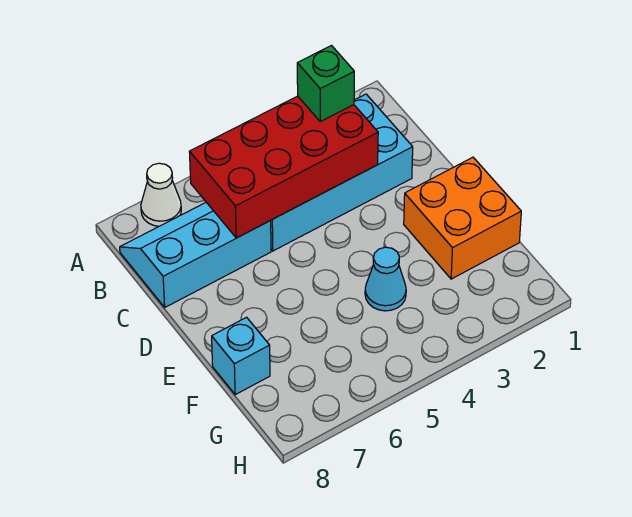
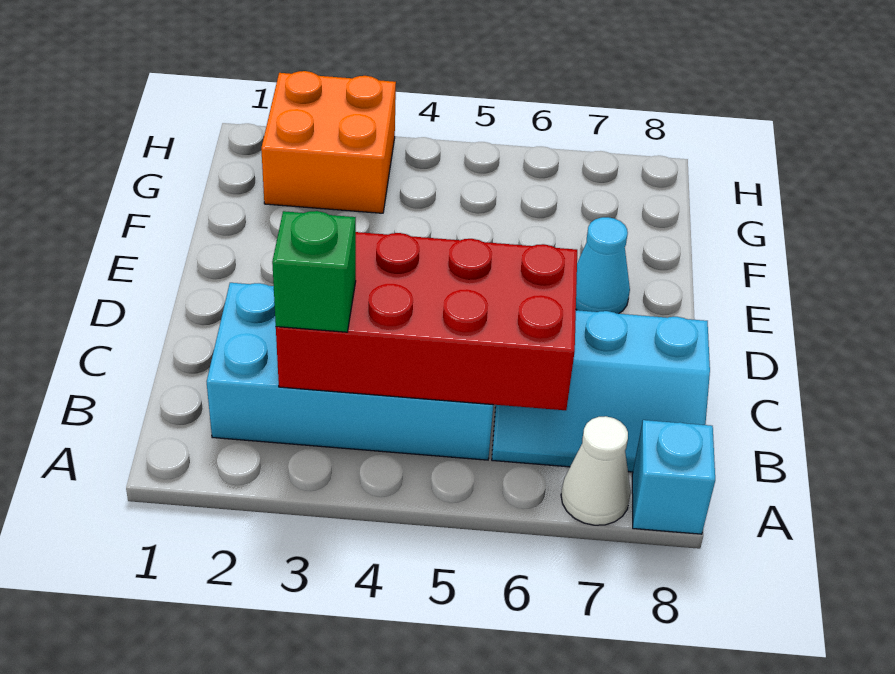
orange 2x2 brick [404,157,521,279] -> orange 2x2 brick moved to [261,71,396,213]
cyan 1x1 cone [365,247,406,311] -> cyan 1x1 cone moved to [576,217,630,314]
cyan 1x1 brick [212,317,270,395] -> cyan 1x1 brick moved to [632,420,715,534]

